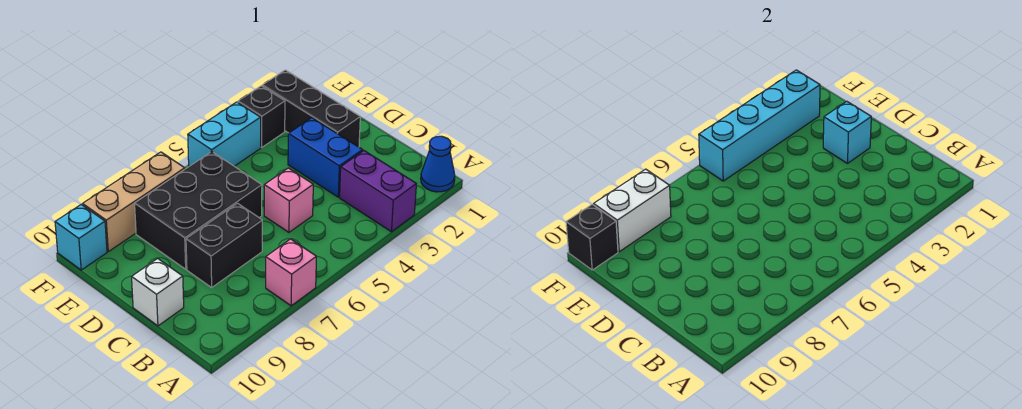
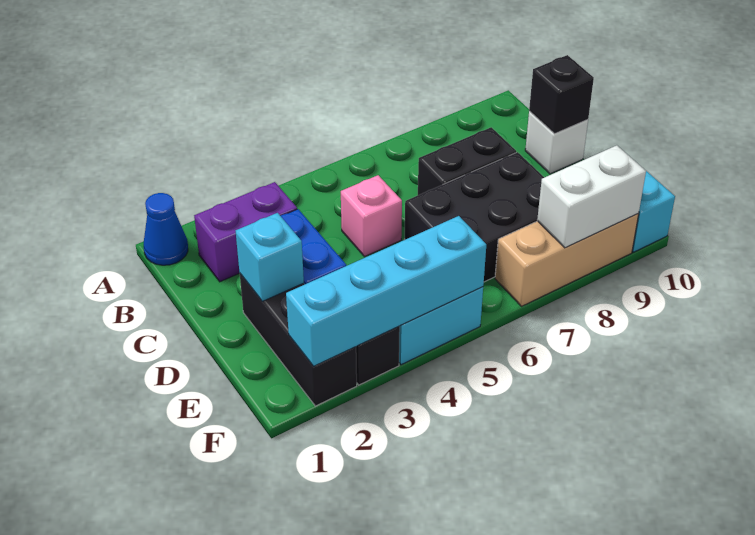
purple 1x2 brick [340,151,416,232] -> purple 1x2 brick turned to [194,182,297,282]
pink 1x1 brick [266,239,317,306] -> none
black 1x1 brick [566,205,618,270] -> black 1x1 brick moved to [529,55,594,134]

